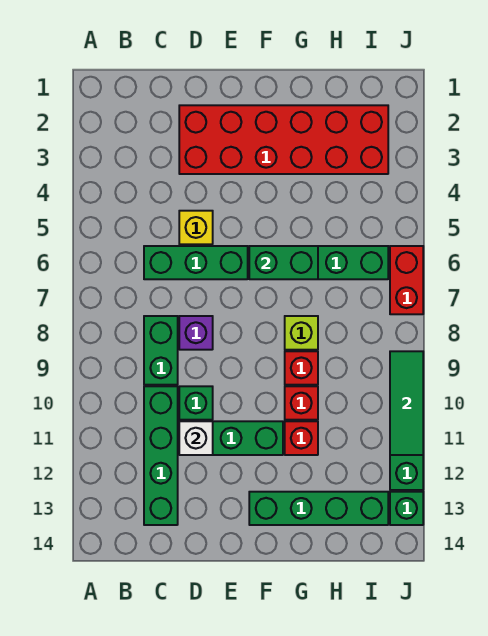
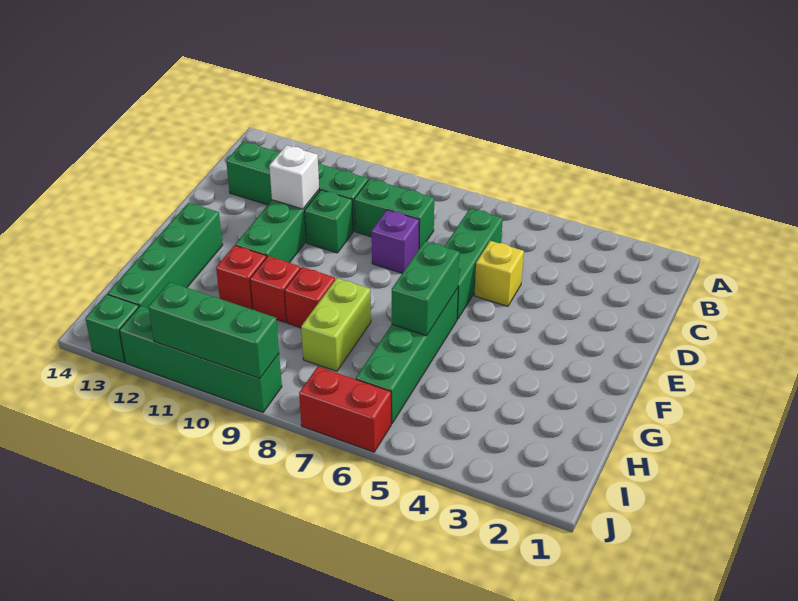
red 2x6 brick [179,105,388,174] -> none
lime 1x1 brick [285,316,318,350] -> lime 1x2 brick [301,278,371,371]
green 1x3 tile [390,351,423,455] -> green 1x3 brick [148,282,279,379]

